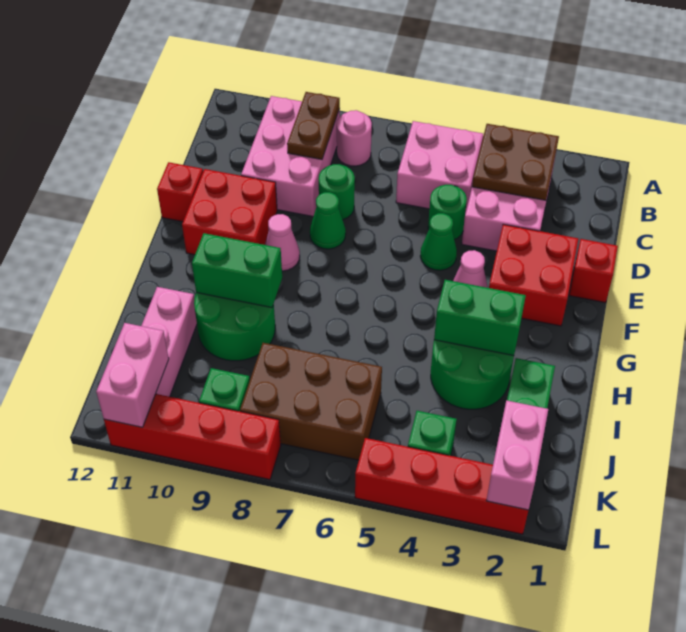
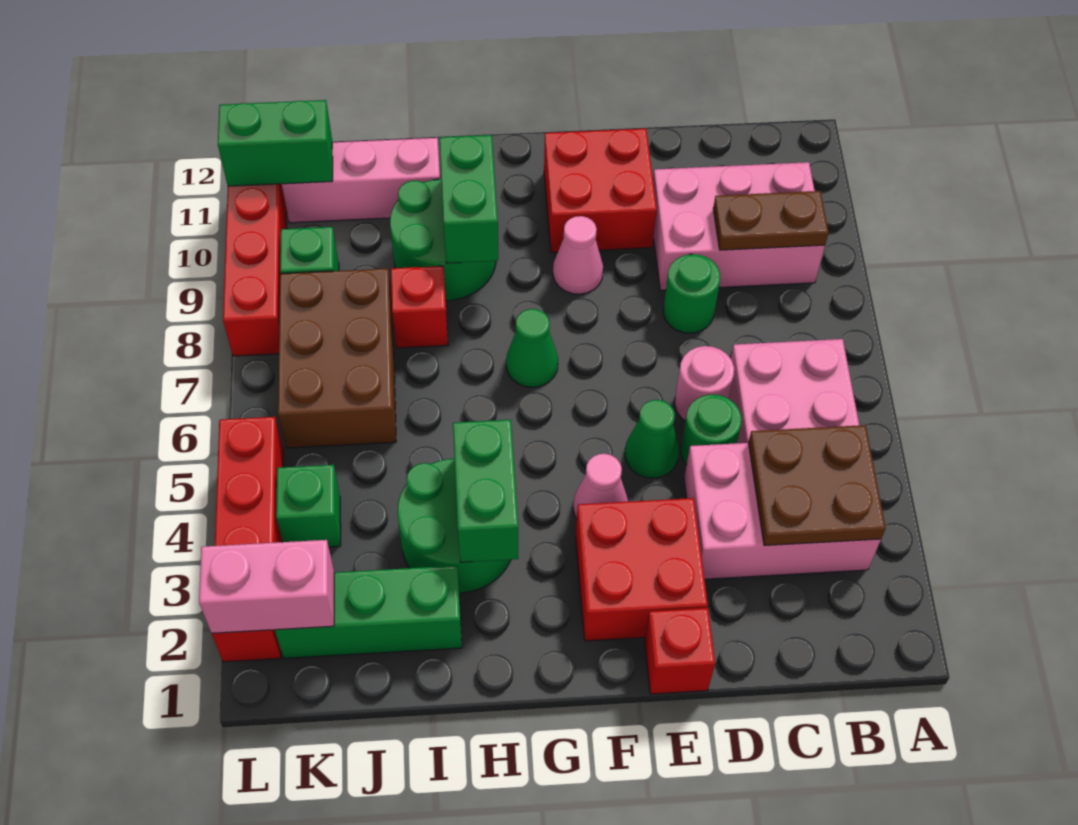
pink 1x1 round brick [337,110,372,166] -> pink 1x1 round brick moved to [675,346,734,421]
green 1x1 cone [310,192,346,249] -> green 1x1 cone moved to [506,309,558,387]
red 1x1 brick [157,162,203,222] -> red 1x1 brick moved to [391,266,448,348]
pink 1x2 brick [96,323,169,427] -> green 1x2 brick [218,100,333,186]

